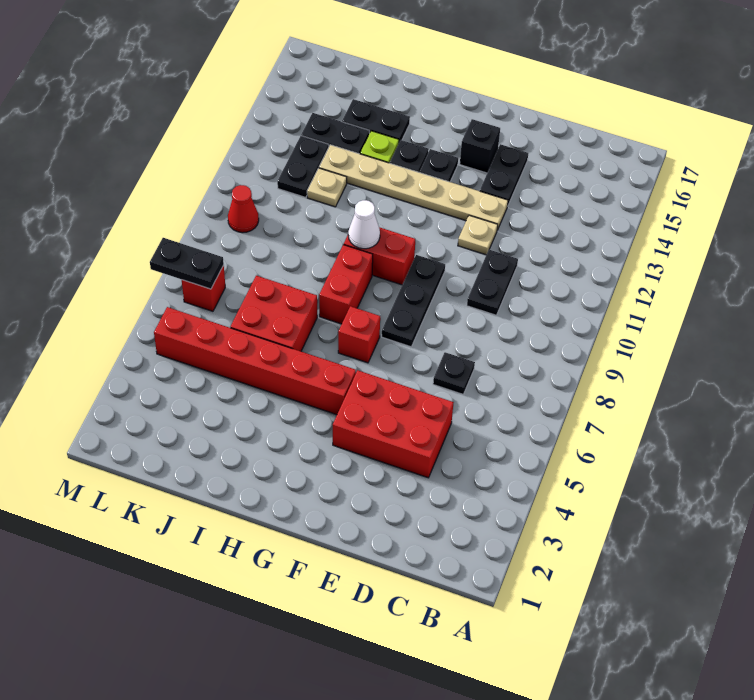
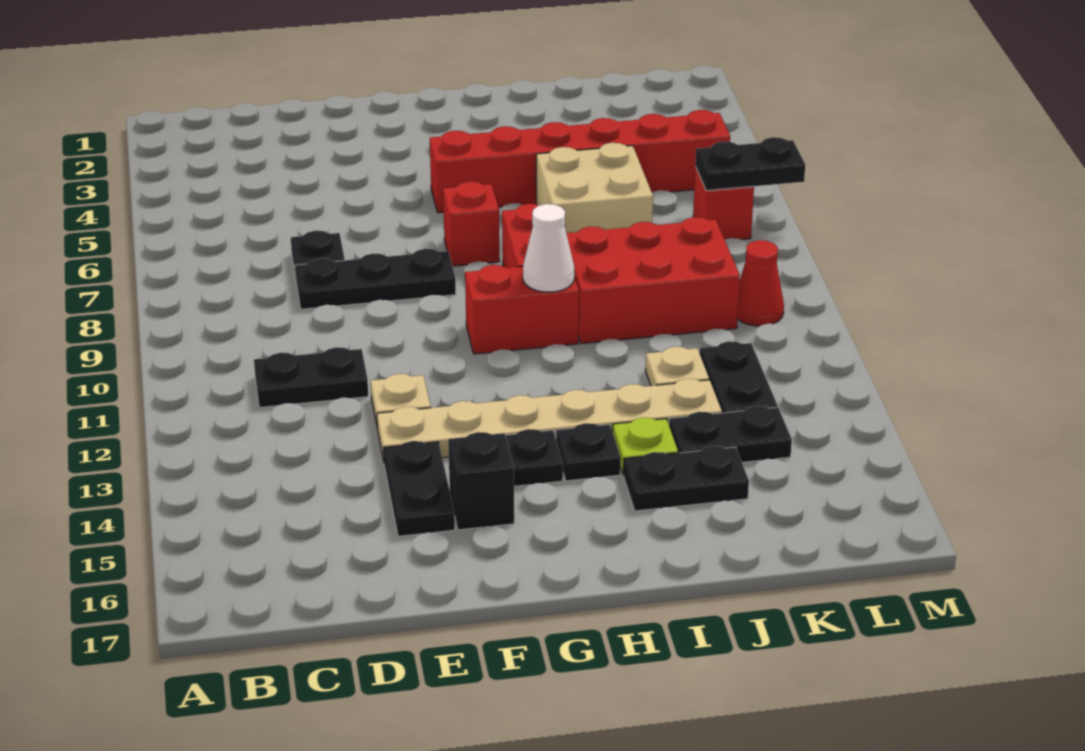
red 2x3 brick [333,370,454,478] -> red 2x3 brick moved to [566,217,740,344]
black 1x2 plate [467,250,518,315] -> black 1x2 plate turned to [254,347,368,408]
black 1x3 plate [382,255,445,347] -> black 1x3 plate turned to [295,249,456,309]
red 2x2 brick [231,276,317,351] -> tan 2x2 brick [536,143,653,233]

